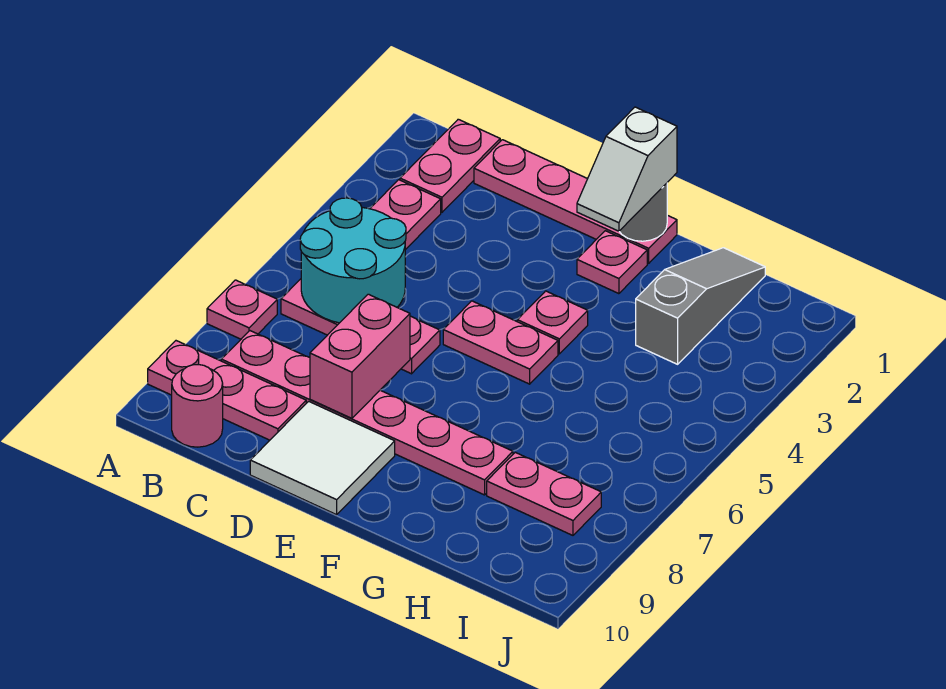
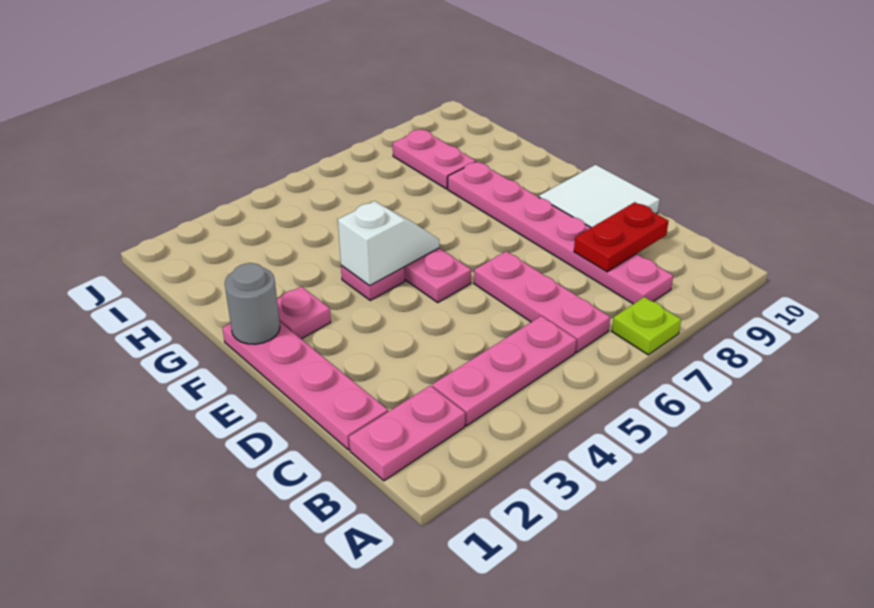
pink 1x1 plate [207,280,277,339] -> lime 1x1 plate [612,297,681,355]
pink 1x3 plate [148,341,306,440] -> none
cyan 2x2 round brick [300,198,406,323] -> none
pink 1x1 round brick [172,364,223,447] -> none
none -> red 1x2 plate [574,202,669,272]
pink 1x2 brick [310,294,410,418] -> none
white 1x2 slope [577,107,677,231] -> white 1x2 slope moved to [338,201,439,286]
grey 1x3 slope [636,248,765,364] -> none

